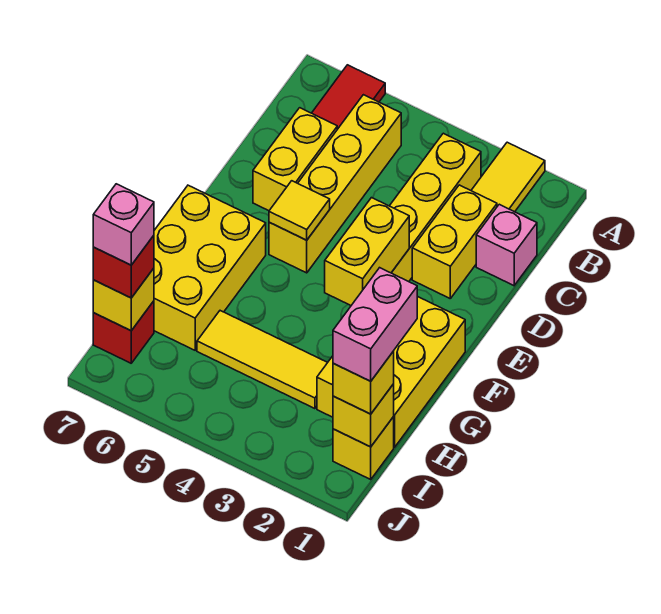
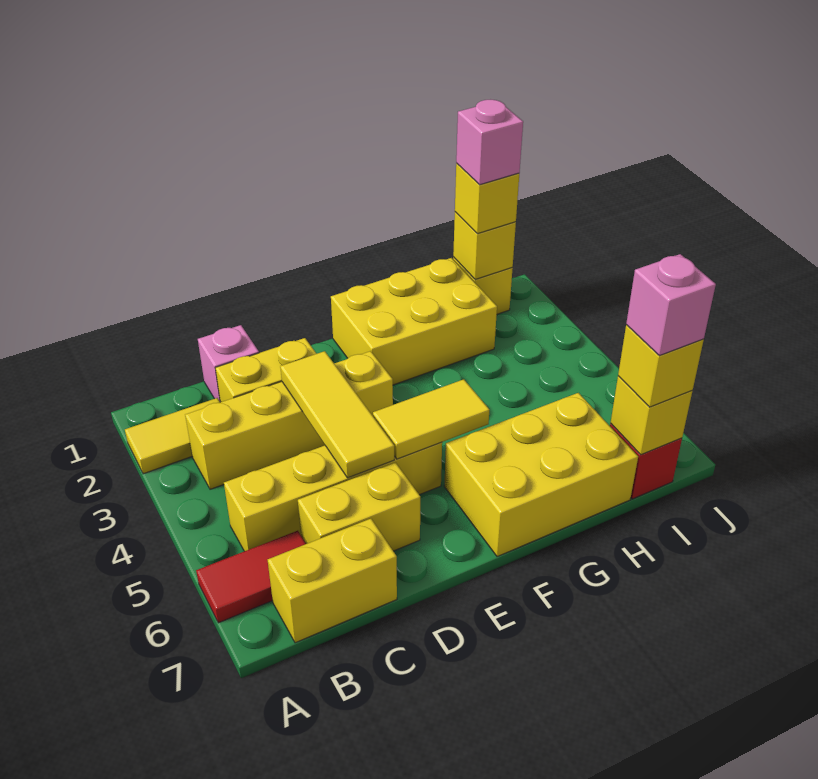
yellow 1x2 brick [325,198,409,305] -> yellow 1x2 brick moved to [268,519,397,643]
yellow 1x1 tile [269,181,330,240] -> yellow 1x2 tile [373,379,489,459]
pink 1x2 brick [333,268,417,381] -> pink 1x1 brick [456,100,523,185]
yellow 1x3 tile [197,311,328,409] -> yellow 1x3 tile moved to [280,351,394,478]
red 1x1 brick [93,236,154,298] -> yellow 1x1 brick [618,325,704,407]

